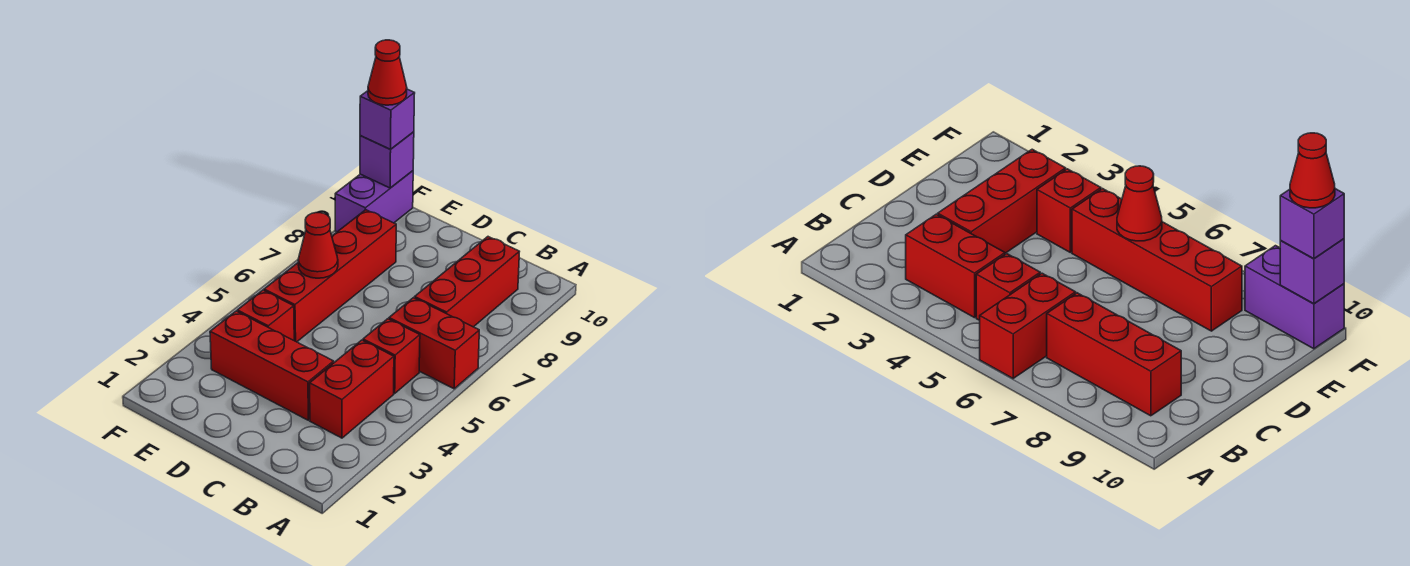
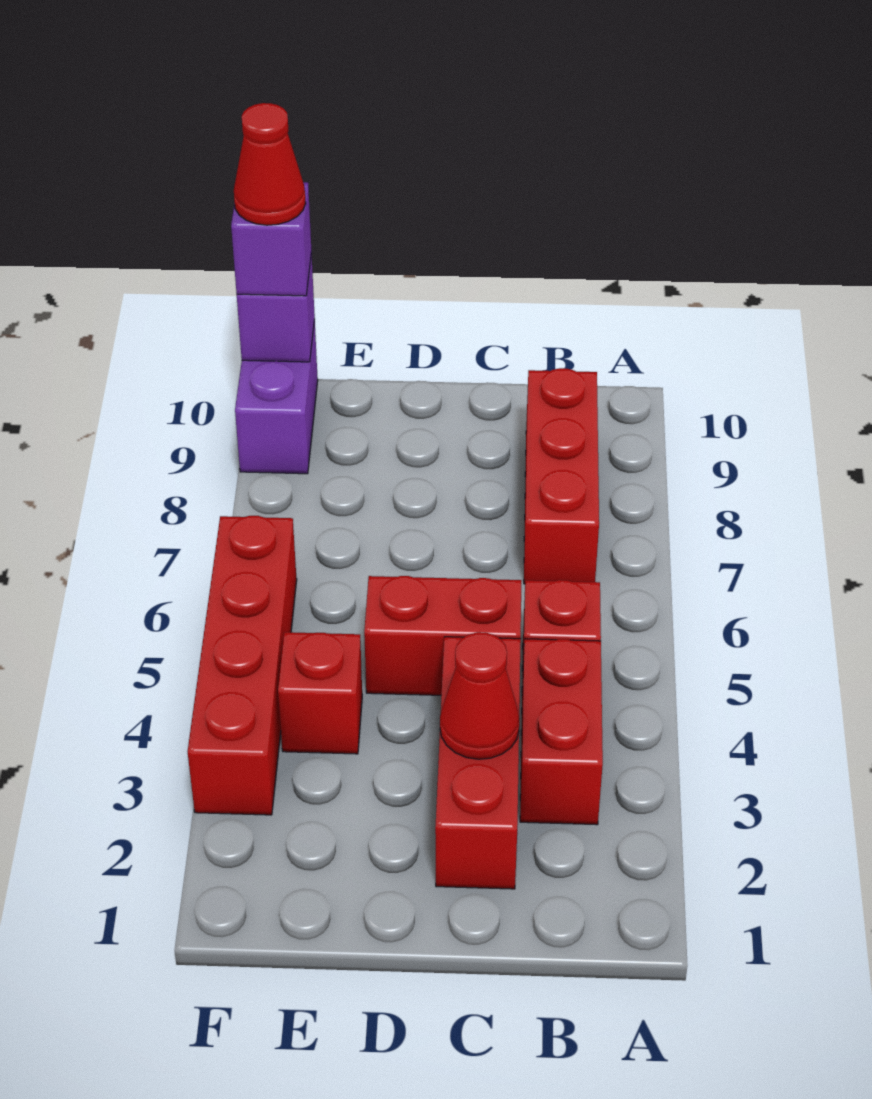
red 1x2 brick [389,298,479,389] -> red 1x2 brick moved to [364,576,522,695]
red 1x3 brick [210,311,334,420] -> red 1x3 brick turned to [435,637,521,889]
red 1x4 brick [264,210,396,342] -> red 1x4 brick moved to [188,516,297,815]
red 1x1 cone [298,213,338,278] -> red 1x1 cone moved to [440,632,519,759]

